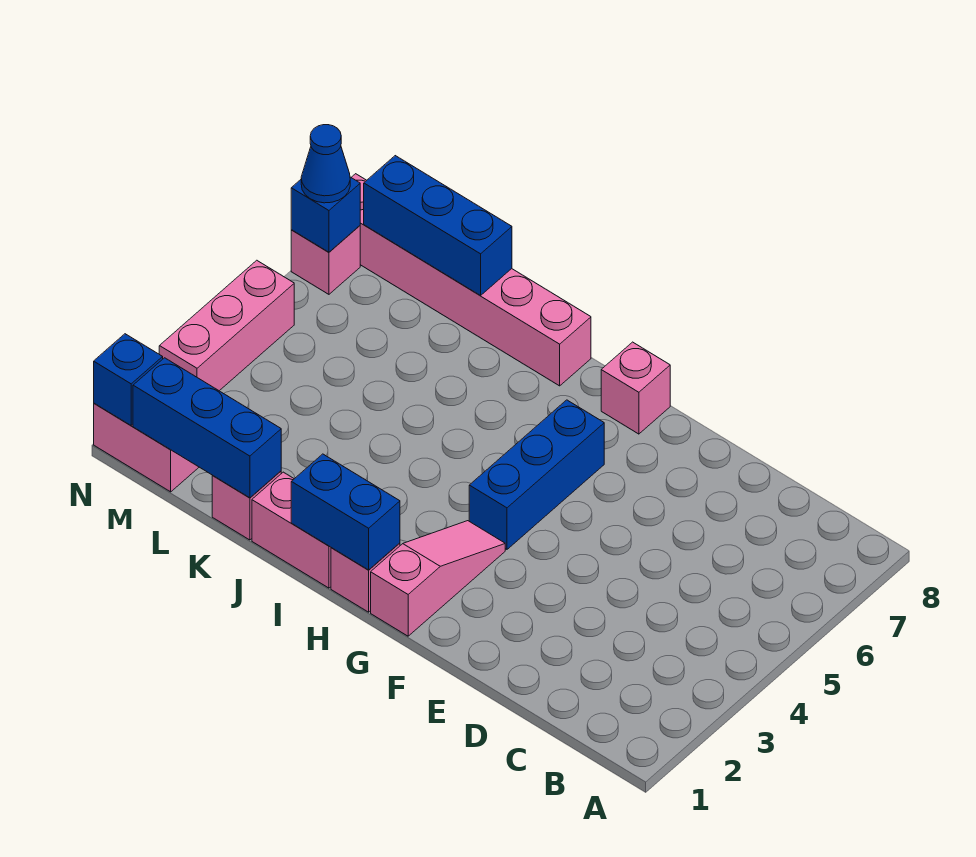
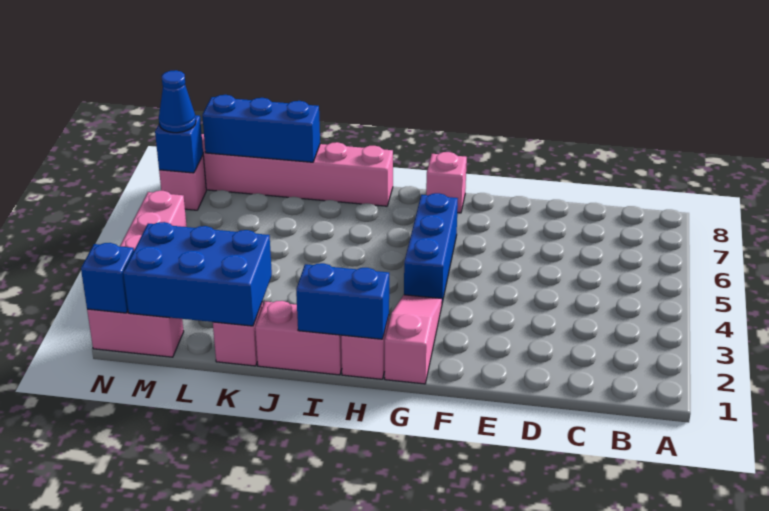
blue 1x3 brick [133,358,281,498] -> blue 2x3 brick [123,222,272,326]

